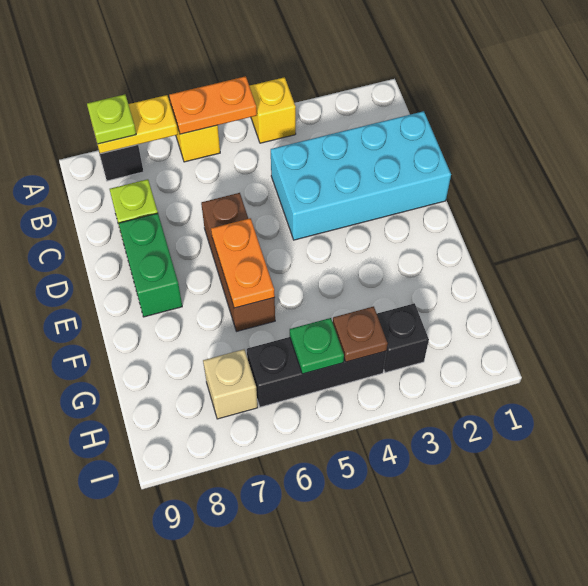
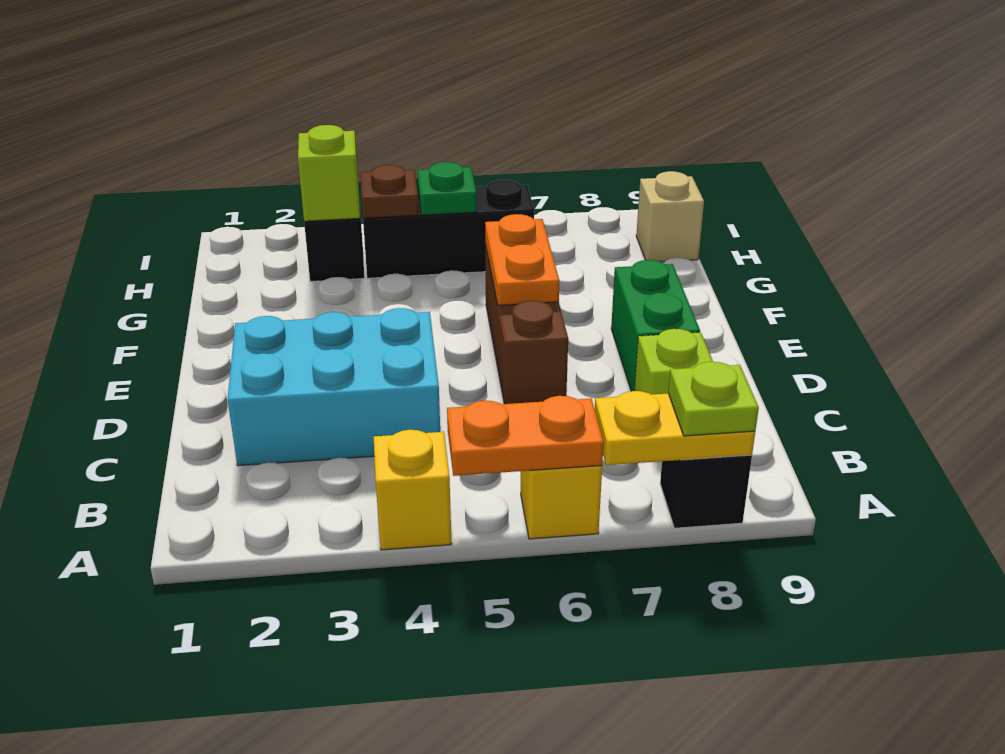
cyan 2x4 brick [271,111,451,240] -> cyan 2x3 brick [228,308,440,466]
none -> lime 1x1 brick [298,125,360,221]
tan 1x1 brick [203,349,258,419] -> tan 1x1 brick moved to [636,171,704,262]

